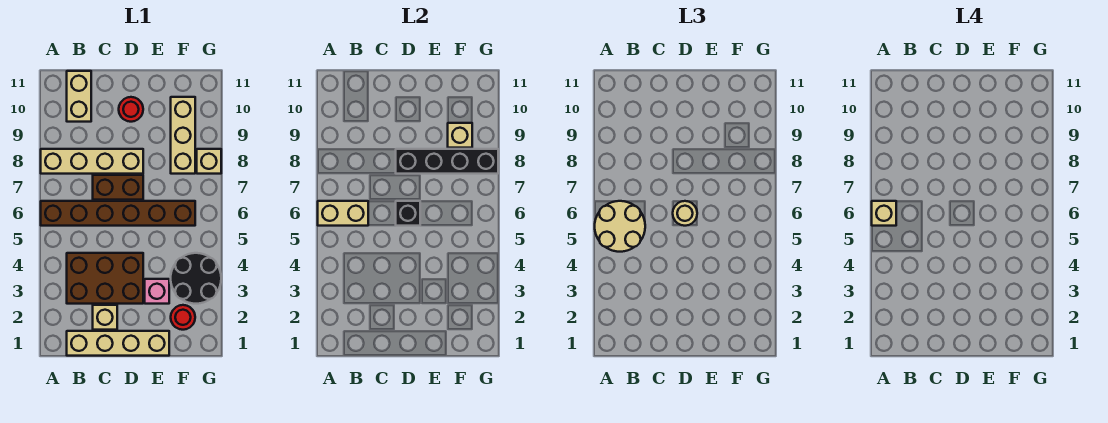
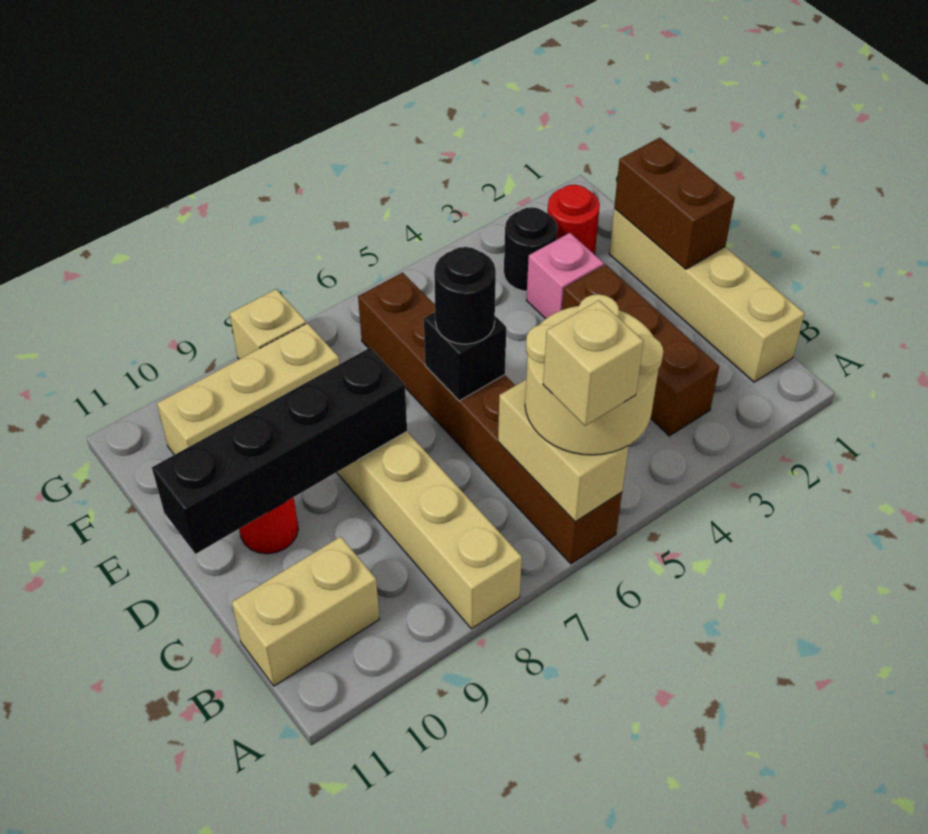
brown 2x3 brick [67,253,143,304] -> brown 1x3 brick [562,265,719,436]
tan 1x1 brick [93,305,117,330] -> none
brown 1x2 brick [93,175,143,200] -> brown 1x2 brick moved to [614,138,735,269]
tan 1x1 round brick [673,201,697,226] -> black 1x1 round brick [434,247,496,344]
black 1x4 brick [396,149,498,174] -> black 1x4 brick turned to [152,348,407,554]
black 2x2 round brick [171,253,221,304] -> black 1x1 round brick [504,207,557,291]
tan 1x1 brick [448,123,472,148] -> none

